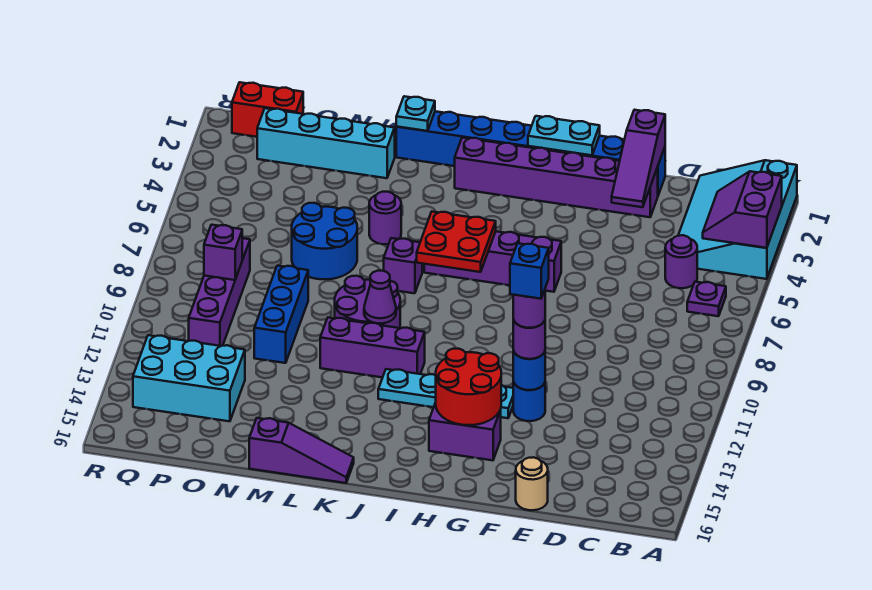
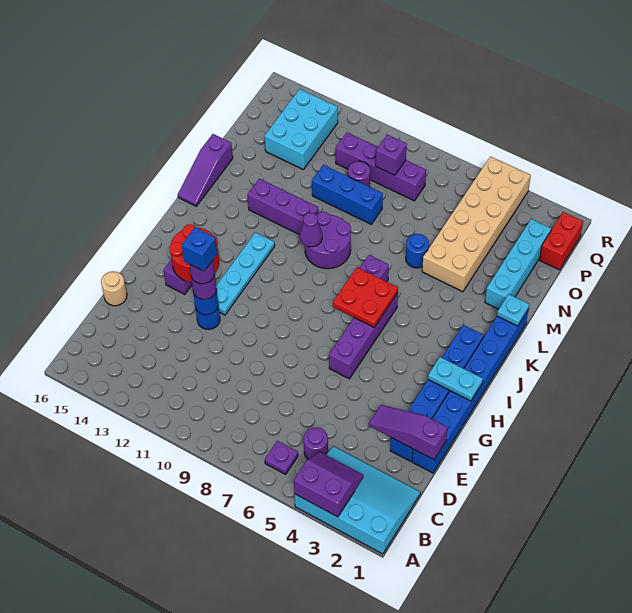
purple 1x6 brick [455,138,658,217] -> blue 1x6 brick [390,325,484,462]
cyan 1x2 plate [528,116,600,155] -> cyan 1x2 plate turned to [428,357,483,401]
purple 1x3 brick [320,318,425,378] -> purple 1x3 brick turned to [248,179,319,235]
purple 1x1 round brick [369,192,401,244] -> purple 1x1 round brick moved to [348,161,370,187]
none -> tan 2x6 brick [422,156,531,292]
blue 2x2 round brick [292,203,357,279] -> blue 1x1 round brick [406,234,429,268]

